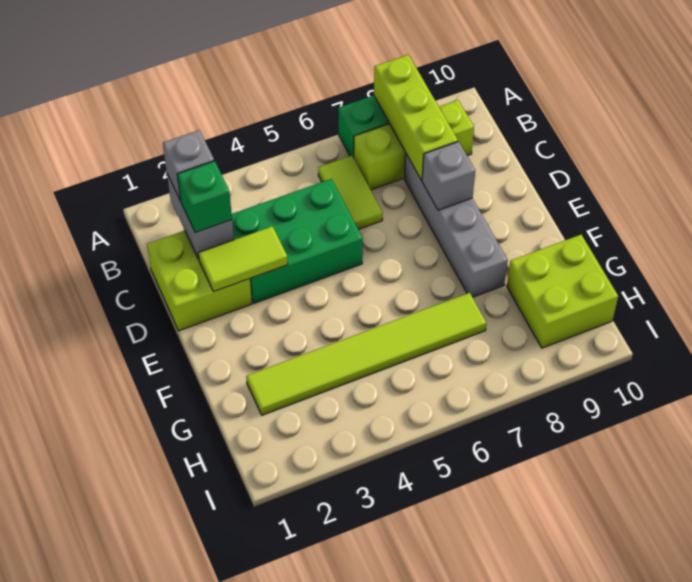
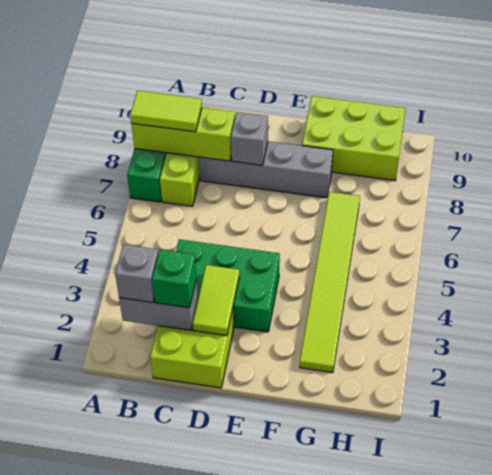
lime 1x2 tile [318,155,383,229] -> lime 1x2 tile moved to [130,91,202,132]
green 2x3 brick [232,179,363,303] -> green 2x3 brick turned to [176,239,280,332]
lime 2x2 brick [507,235,618,348] -> lime 2x3 brick [302,96,406,181]

